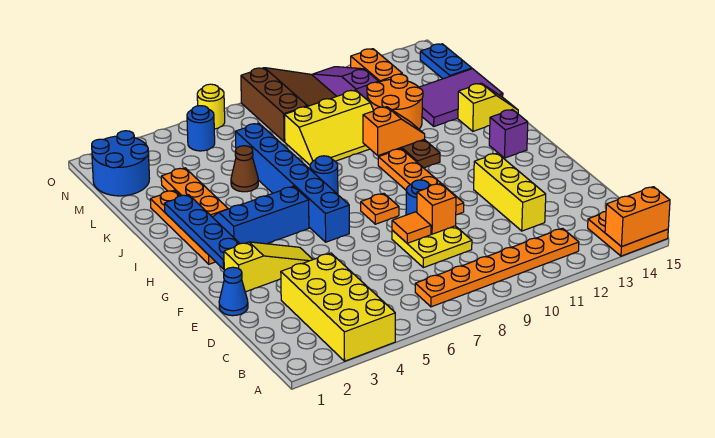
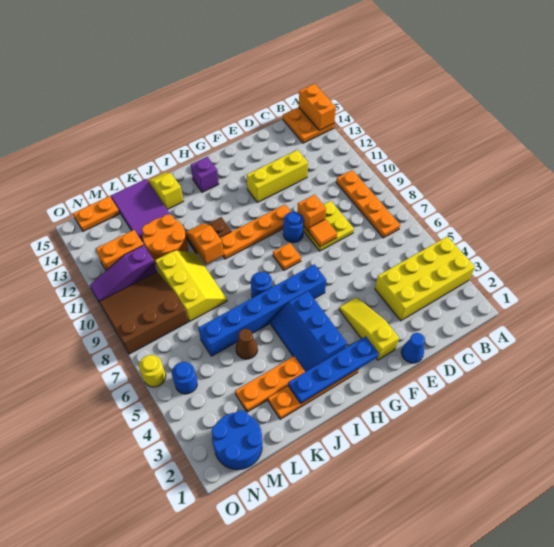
orange 1x6 plate [415,228,579,307] -> orange 1x4 plate [336,170,400,238]
blue 1x2 plate [420,44,472,79] -> orange 1x2 plate [73,196,120,231]

